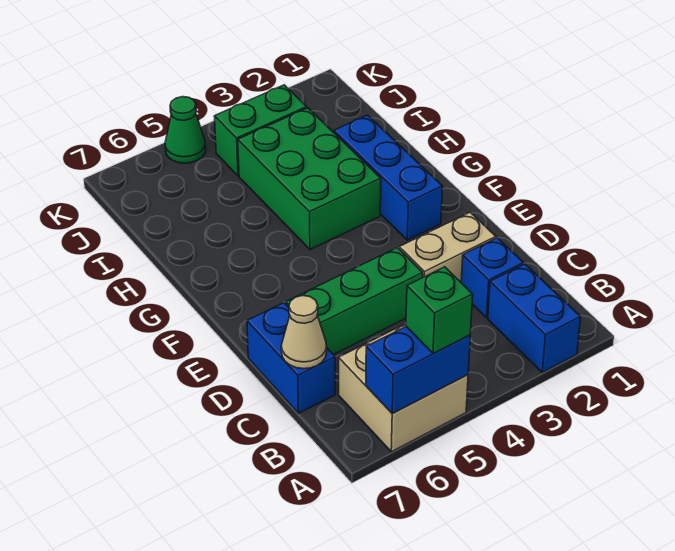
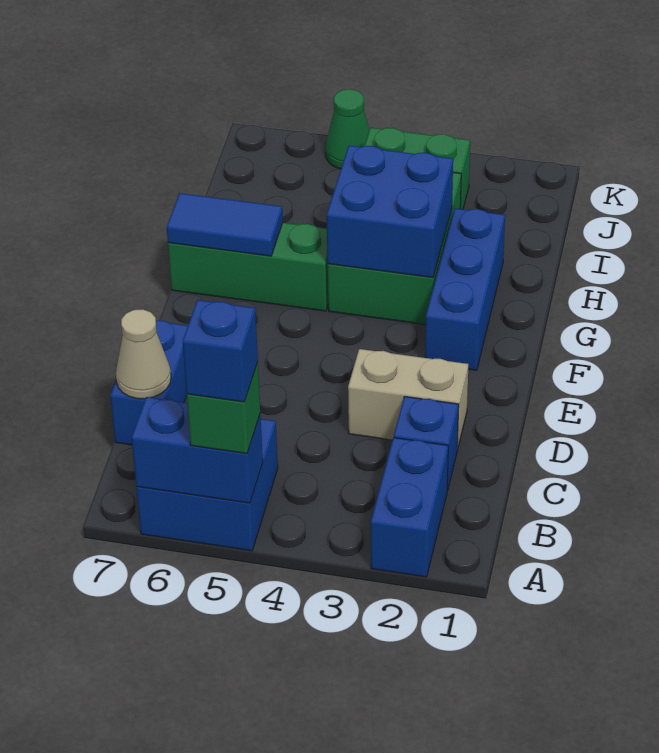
tan 2x2 brick [339,324,468,452] -> blue 2x2 brick [136,419,278,551]
none -> blue 1x1 brick [183,300,258,402]
green 1x3 brick [286,248,423,355] -> green 1x3 brick moved to [168,223,328,311]
none -> blue 2x2 brick [327,146,453,278]
none -> blue 1x2 tile [167,193,283,256]

